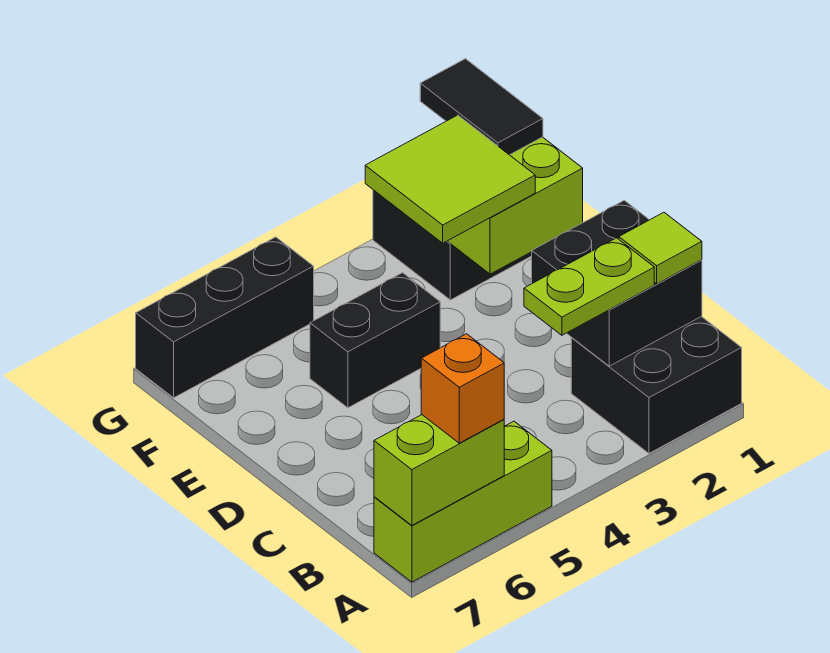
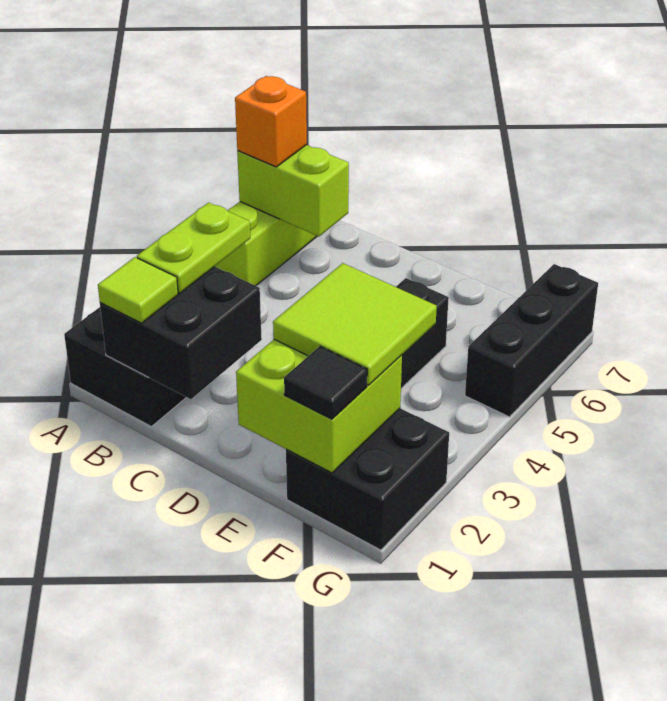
lime 1x2 brick [374,415,504,525] -> lime 1x2 brick turned to [237,145,349,237]
black 1x2 tile [420,59,543,155] -> black 1x1 tile [284,346,367,419]

